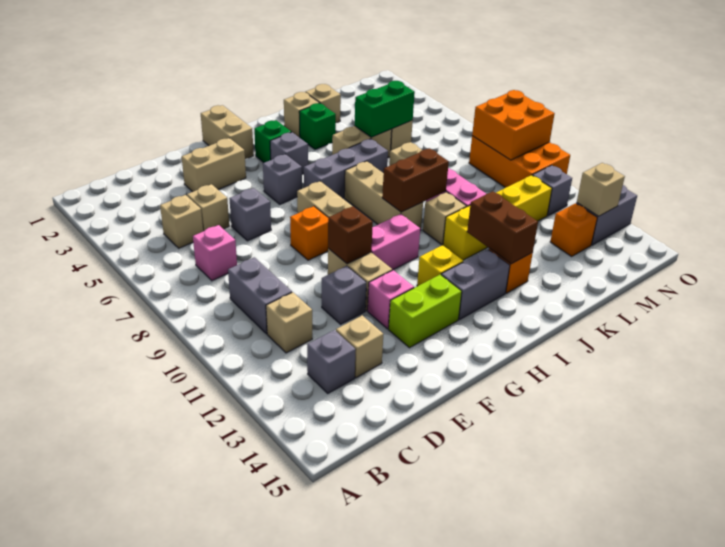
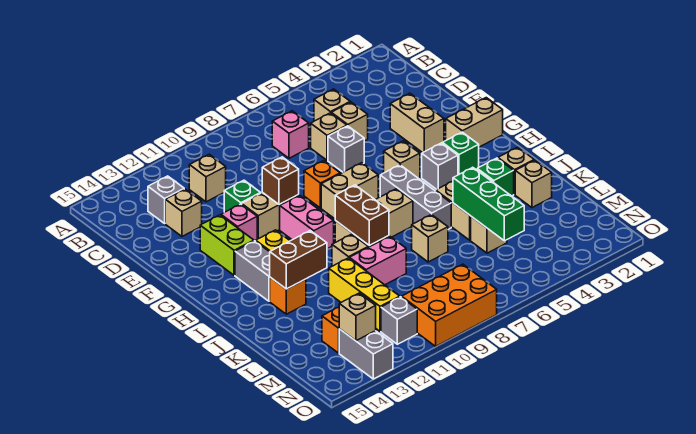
grey 1x2 brick [228,257,292,334] -> none
none -> tan 1x1 brick [311,113,347,160]
grey 1x1 brick [322,266,366,324] -> green 1x1 brick [224,180,261,212]
grey 1x1 brick [263,154,302,204] -> tan 1x1 brick [384,141,420,178]
yellow 1x4 brick [443,175,552,260] -> yellow 1x3 brick [329,258,400,331]
green 1x2 brick [355,81,415,137] -> green 1x3 brick [453,167,524,241]
orange 2x2 brick [472,90,555,160] -> none

